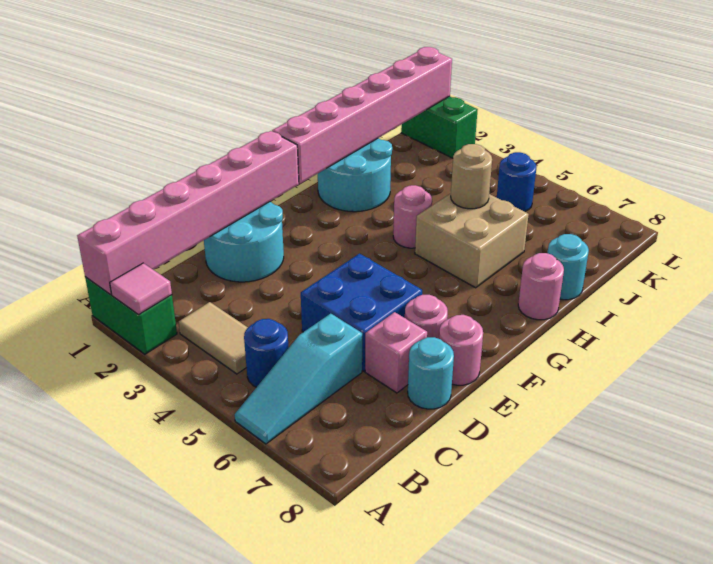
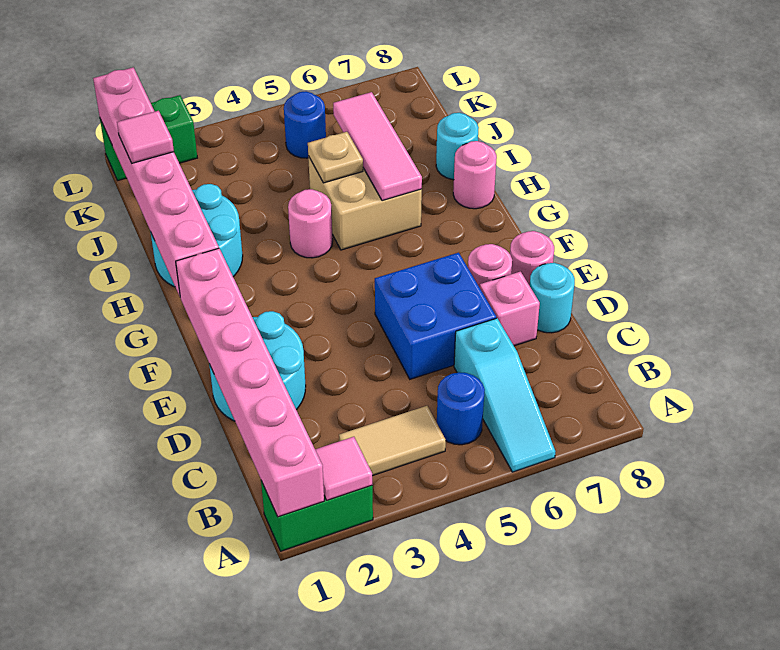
none -> pink 1x3 tile [333,92,422,201]
tan 1x1 round brick [451,144,492,209] -> tan 1x1 plate [308,132,363,183]
none -> pink 1x1 tile [117,111,174,163]

